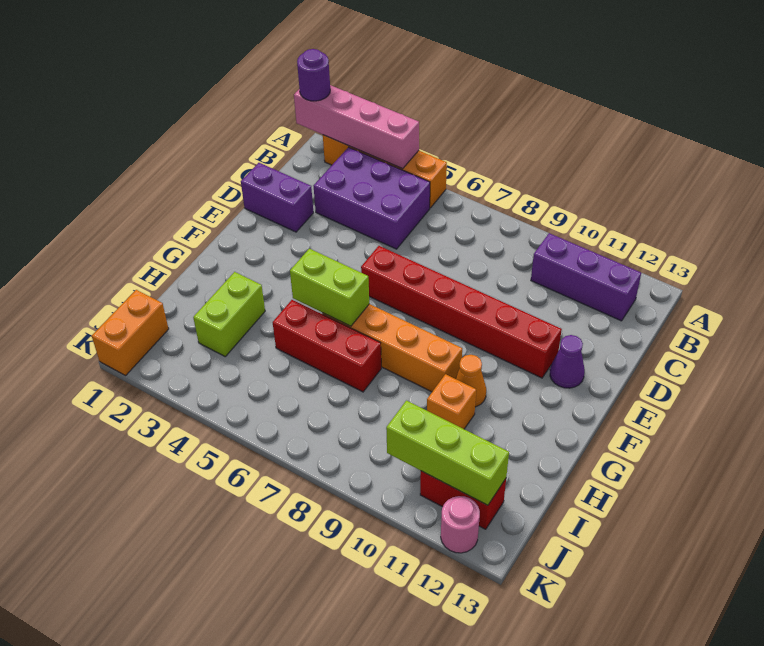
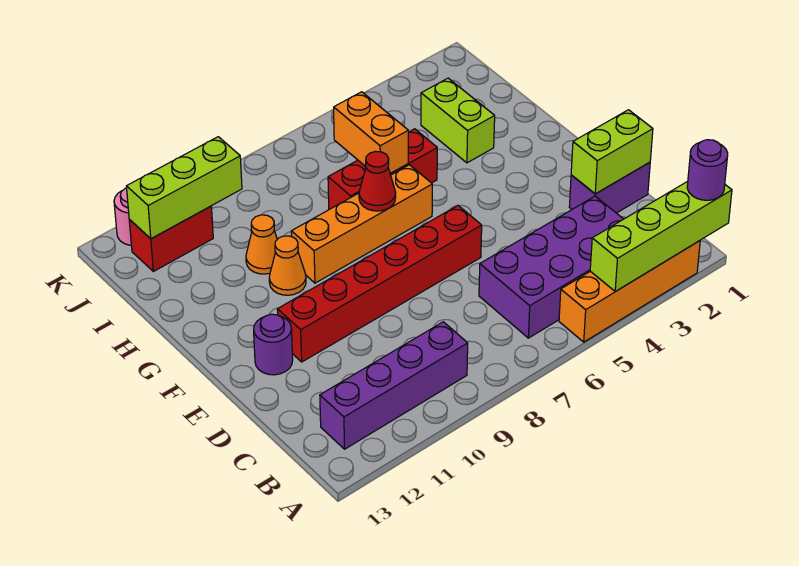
pink 1x4 brick [294,85,419,169] -> lime 1x4 brick [590,182,732,291]
purple 2x3 brick [314,147,430,249] -> purple 2x4 brick [479,196,623,338]
purple 1x3 brick [531,233,641,321] -> purple 1x4 brick [320,322,468,449]
purple 1x1 cone [550,335,585,388] -> purple 1x1 round brick [254,314,293,375]
lime 1x2 brick [290,249,369,326] -> lime 1x2 brick moved to [571,110,653,194]
none -> red 1x1 cone [359,151,396,211]
orange 1x1 brick [427,374,476,429] -> orange 1x1 cone [246,215,277,274]
orange 1x2 brick [92,290,169,375] -> orange 1x2 brick moved to [334,92,408,174]

